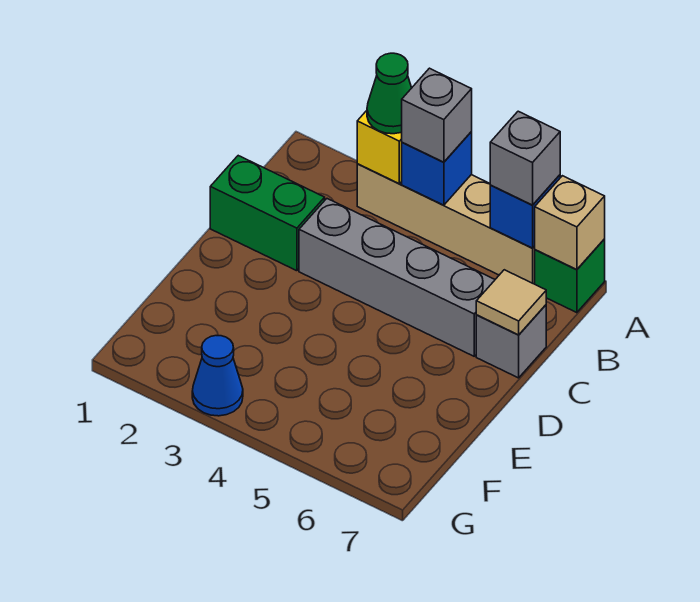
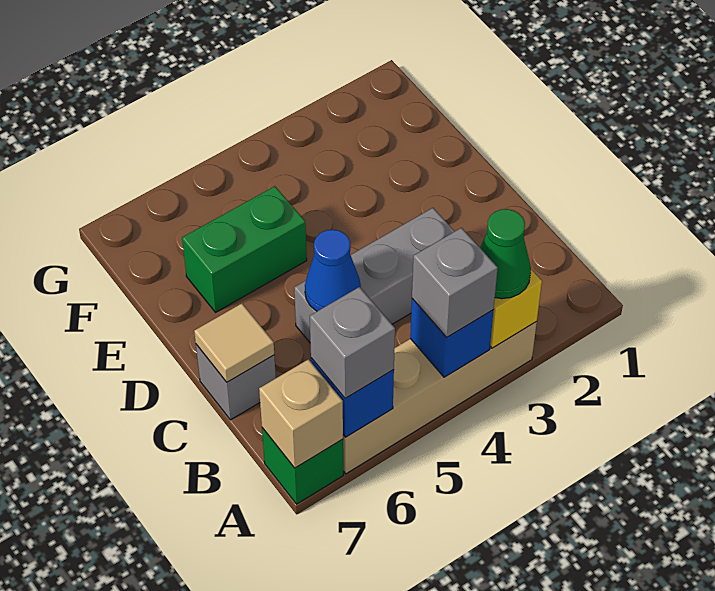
green 1x2 brick [210,156,325,271] -> green 1x2 brick moved to [182,186,307,312]
grey 1x4 brick [299,199,495,356] -> grey 1x3 brick [294,208,455,342]
blue 1x1 cone [192,336,243,416] -> blue 1x1 cone moved to [305,230,361,311]

